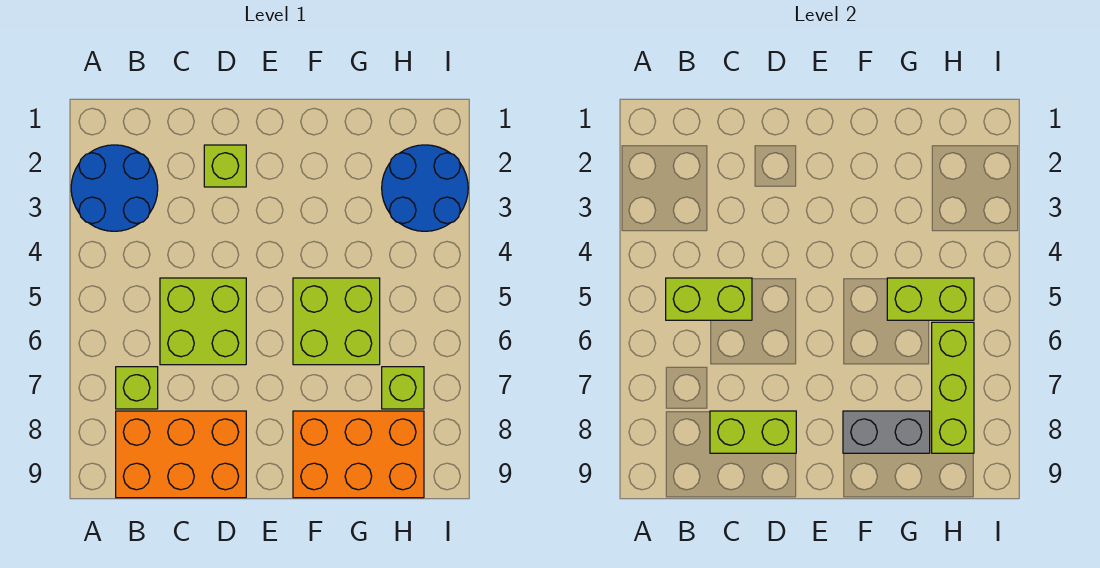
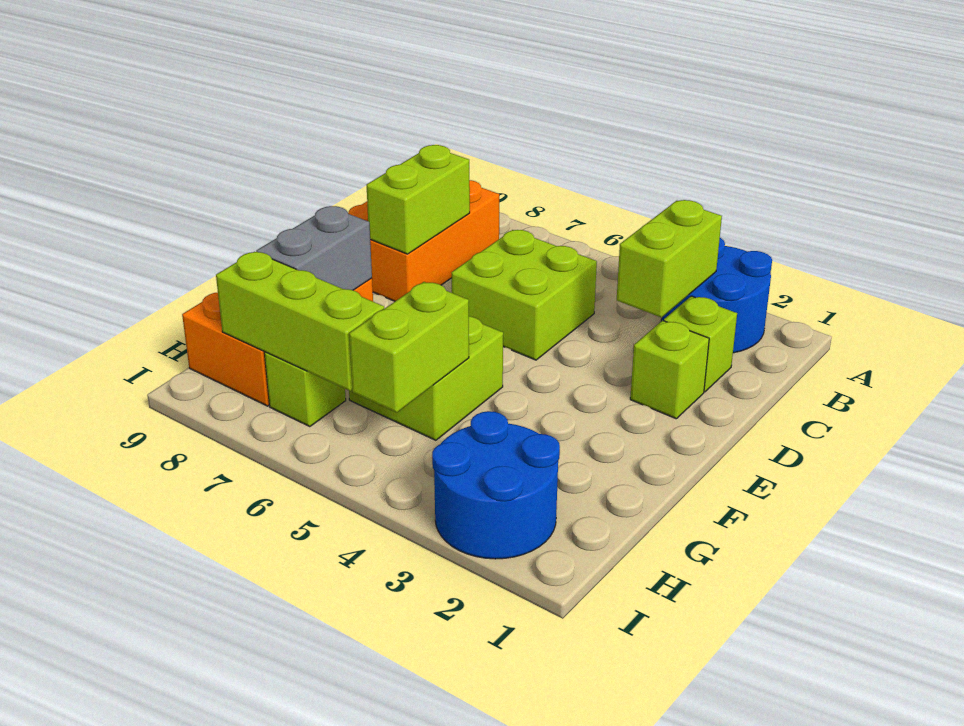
lime 1x2 brick [666,278,752,320] -> lime 1x2 brick moved to [617,200,722,318]
lime 1x1 brick [116,367,158,409] -> lime 1x1 brick moved to [664,296,737,392]

